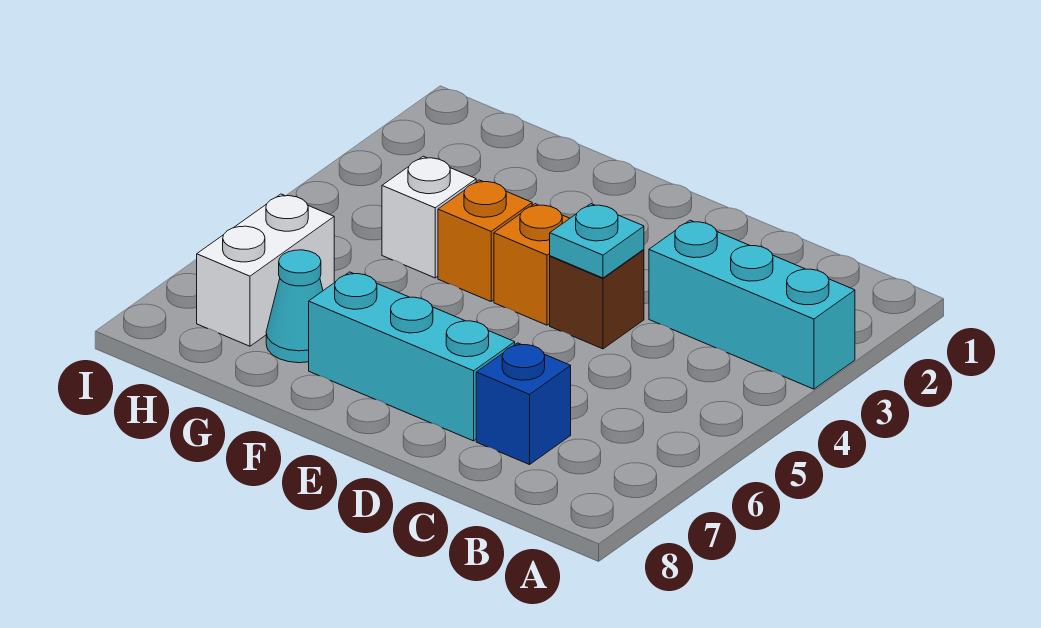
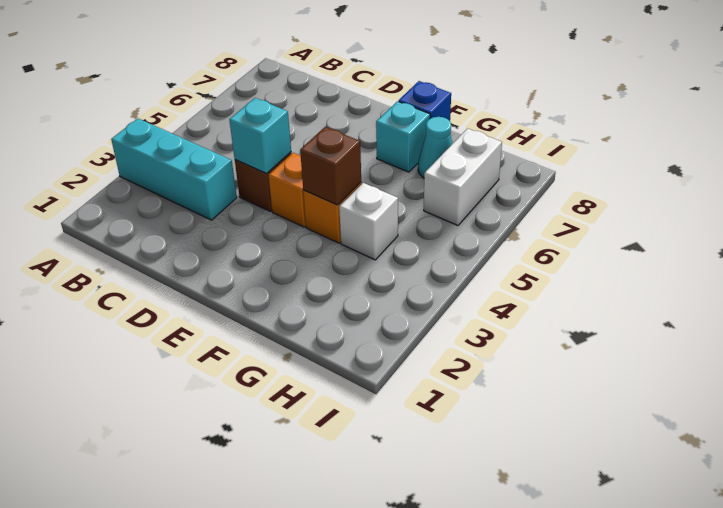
blue 1x1 brick [476,343,571,465] -> blue 1x1 brick moved to [399,81,451,121]
cyan 1x1 plate [550,204,644,278] -> cyan 1x1 brick [229,98,291,174]
cyan 1x3 brick [309,272,515,441] -> cyan 1x1 brick [376,101,430,172]
none -> brown 1x1 brick [300,127,361,205]

